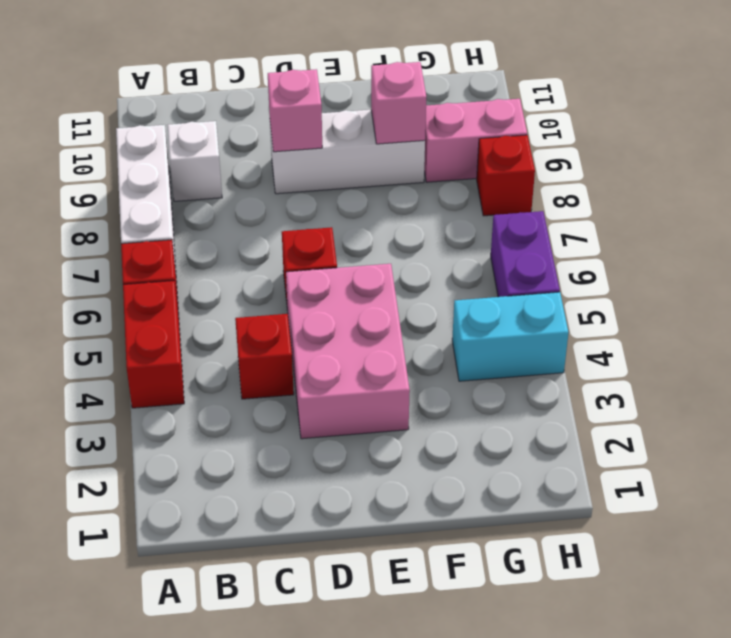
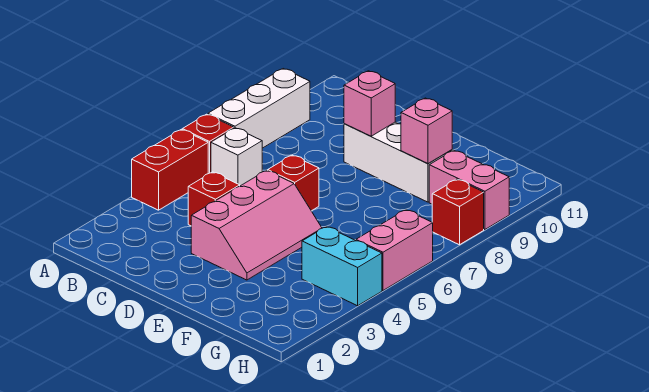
white 1x1 brick [167,121,222,201] -> white 1x1 brick moved to [211,128,262,186]
pink 2x3 brick [286,264,410,439] -> pink 2x3 slope [191,170,322,280]
purple 1x2 brick [491,211,560,297] -> pink 1x2 brick [356,210,433,290]

